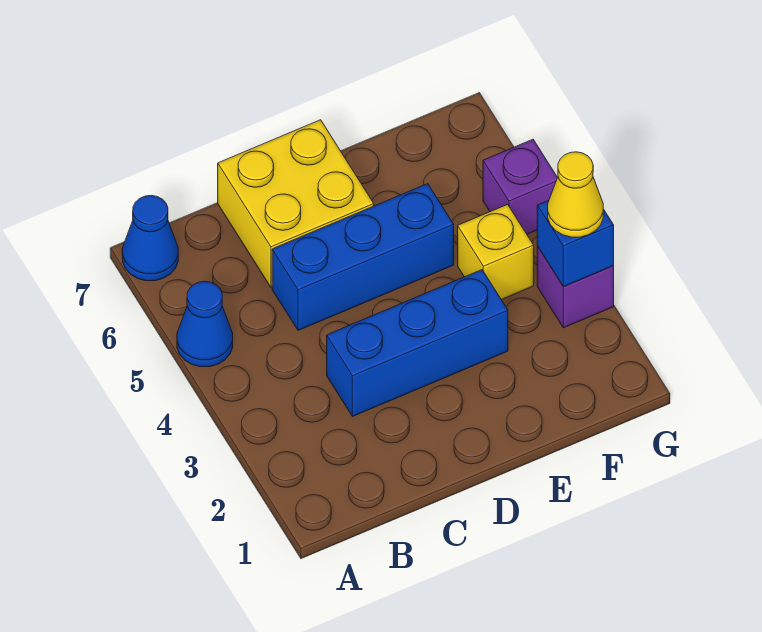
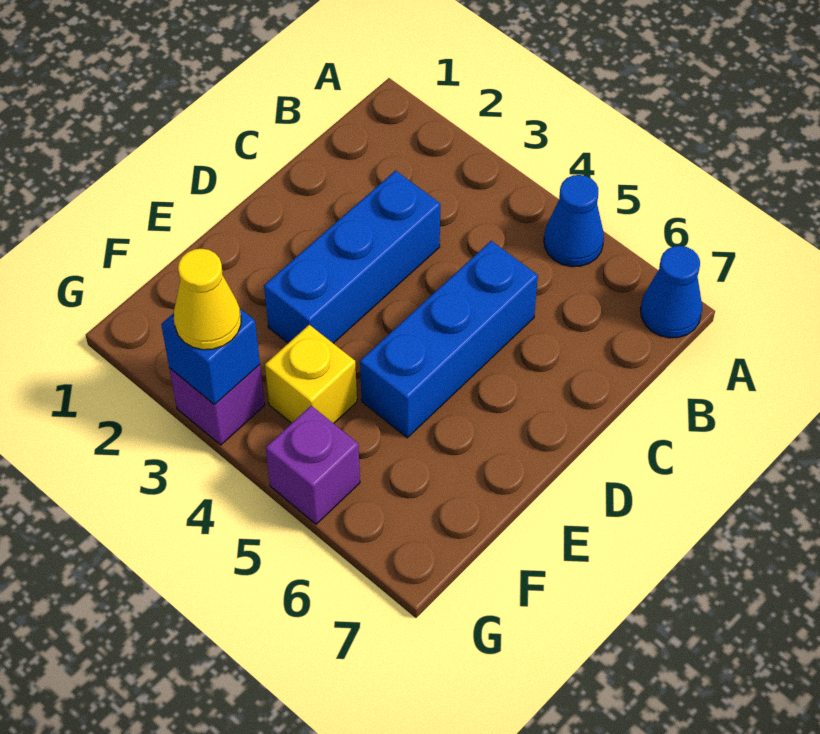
yellow 2x2 brick [218,120,374,287] -> none

